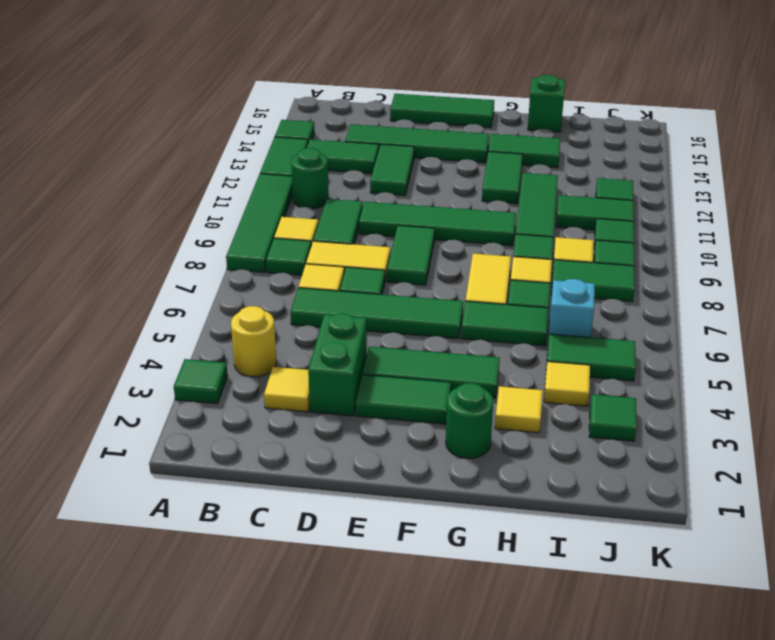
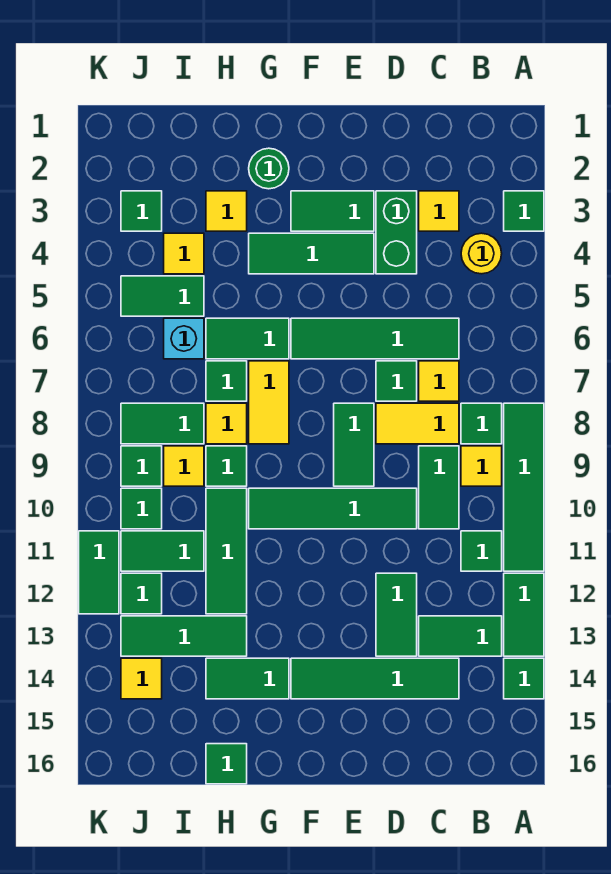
green 1x1 round brick [291,148,329,209] -> green 1x1 tile [461,531,502,571]
green 1x3 tile [390,94,494,127] -> green 1x3 tile moved to [121,616,247,656]
green 1x2 tile [482,152,523,204] -> green 1x2 tile moved to [79,531,119,614]
green 1x1 brick [528,75,565,132] -> green 1x1 tile [206,744,247,784]
none -> yellow 1x1 tile [121,658,162,699]

